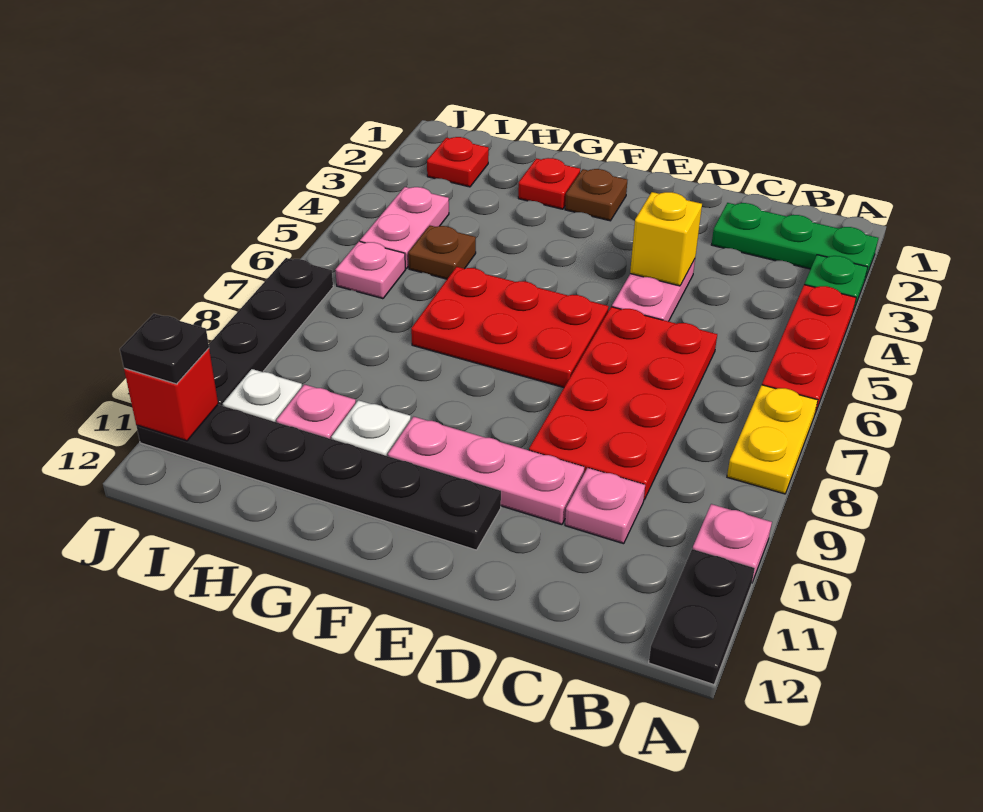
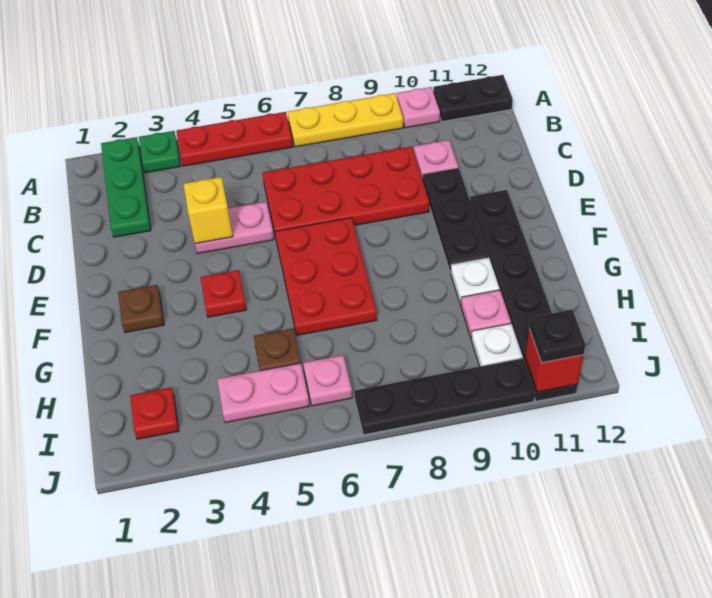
yellow 1x2 plate [727,385,818,494] -> yellow 1x3 plate [288,93,403,147]
pink 1x3 plate [388,417,584,525] -> black 1x3 plate [423,168,489,272]
red 1x1 plate [518,158,580,209] -> red 1x1 plate moved to [200,270,246,317]

